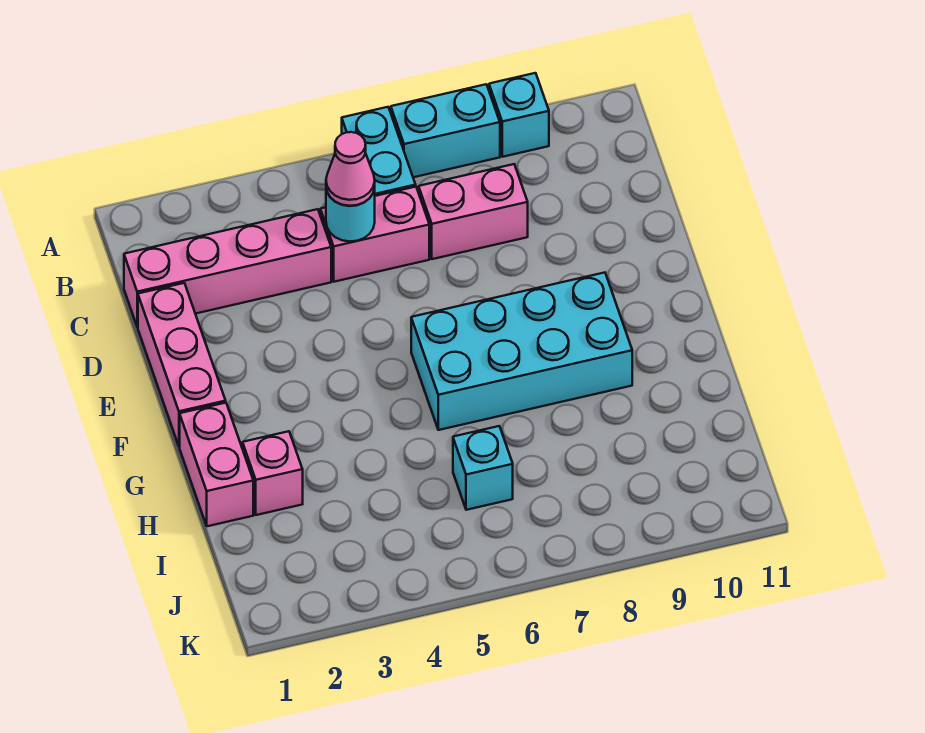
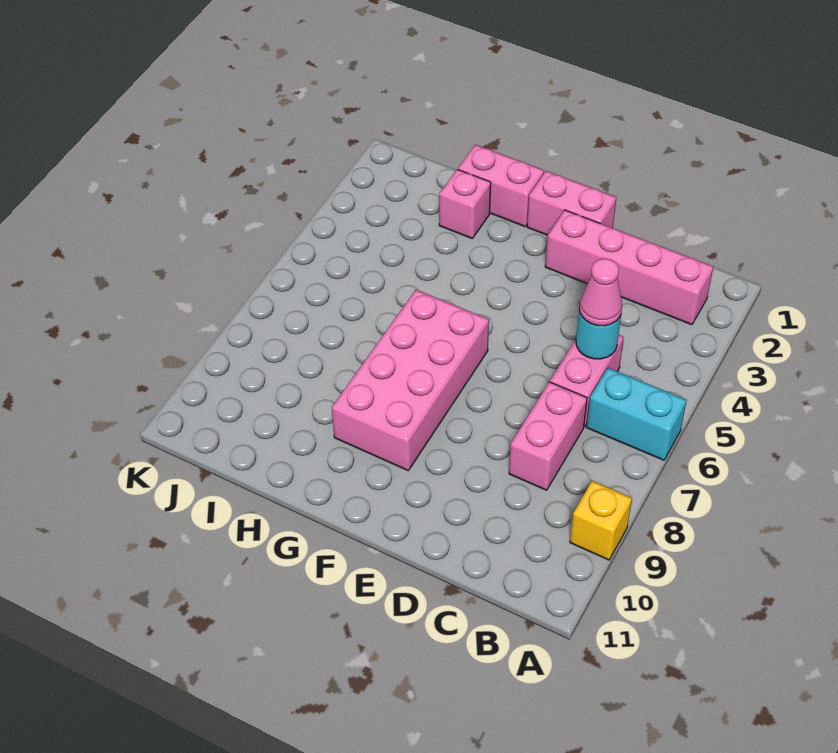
cyan 1x2 brick [391,84,500,177] -> none
cyan 1x1 brick [489,73,549,157] -> yellow 1x1 brick [570,481,632,560]
pink 1x4 brick [124,209,331,327] -> pink 1x4 brick turned to [545,210,713,325]
pink 1x3 brick [138,283,226,447] -> pink 1x2 brick [527,171,616,235]
cyan 2x4 brick [411,273,632,430] -> pink 2x4 brick [332,290,489,470]
cyan 1x1 brick [453,426,513,510] -> none

